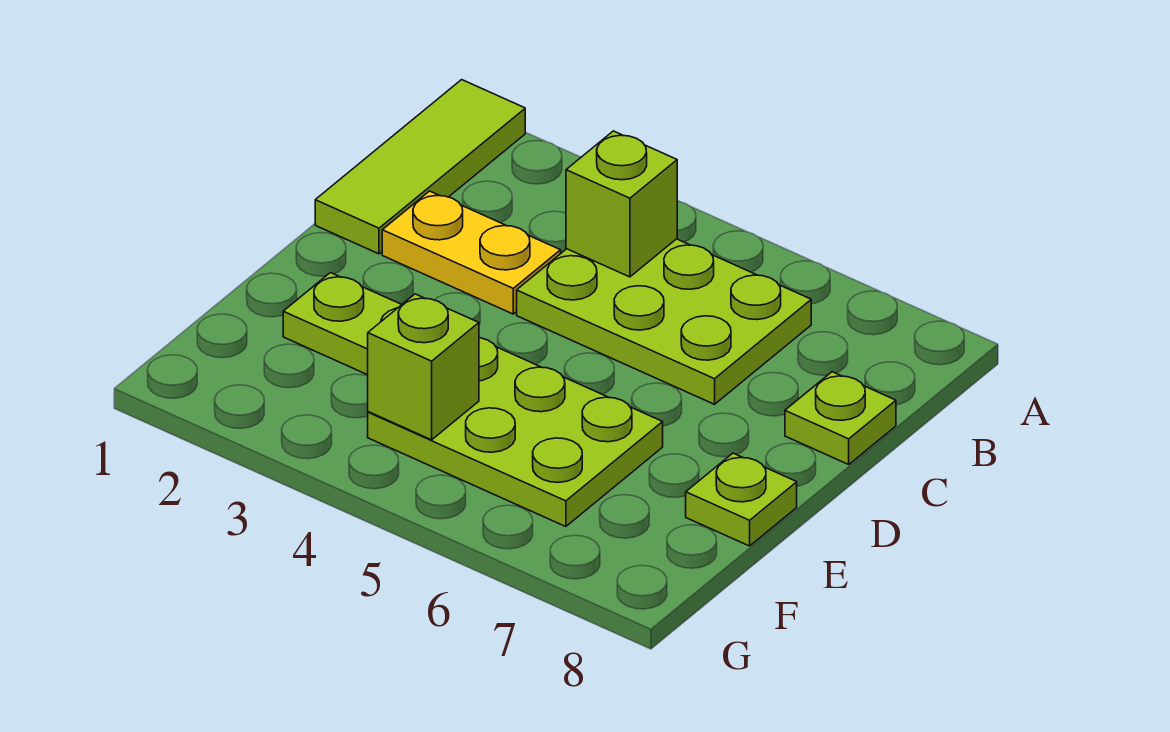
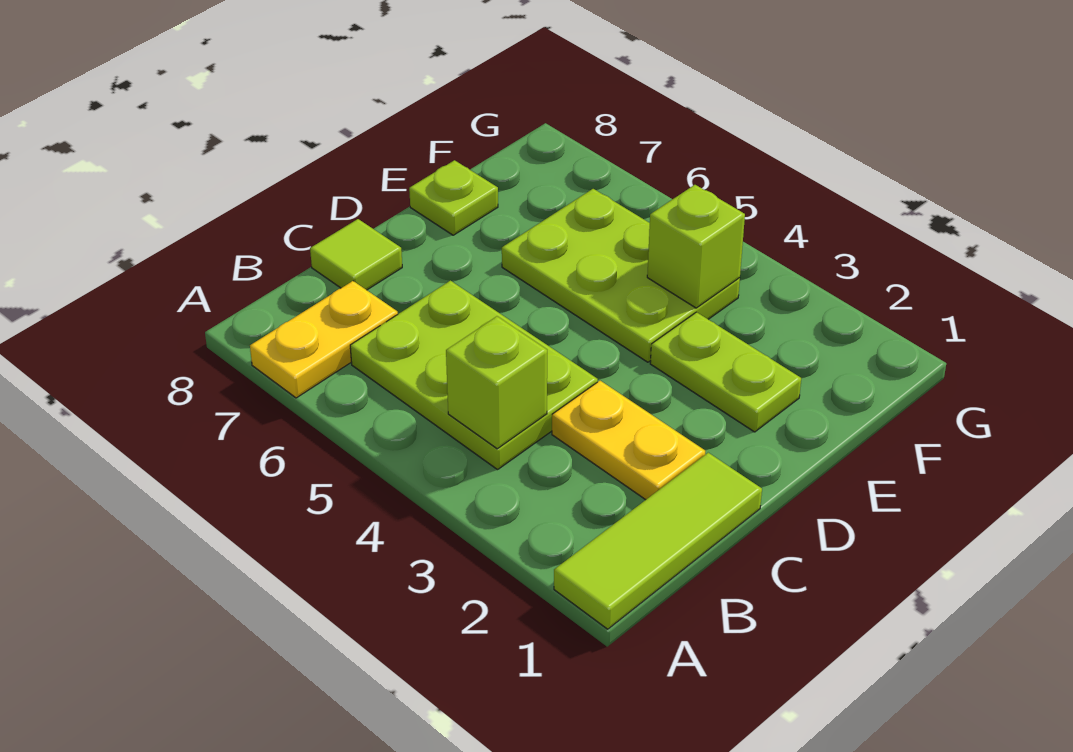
none -> yellow 1x2 plate [250,281,398,398]
lime 1x1 plate [785,372,896,464] -> lime 1x1 tile [310,219,402,290]

